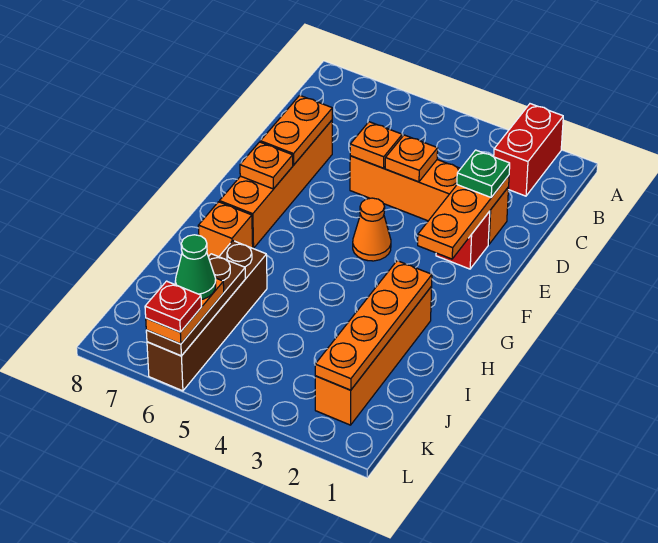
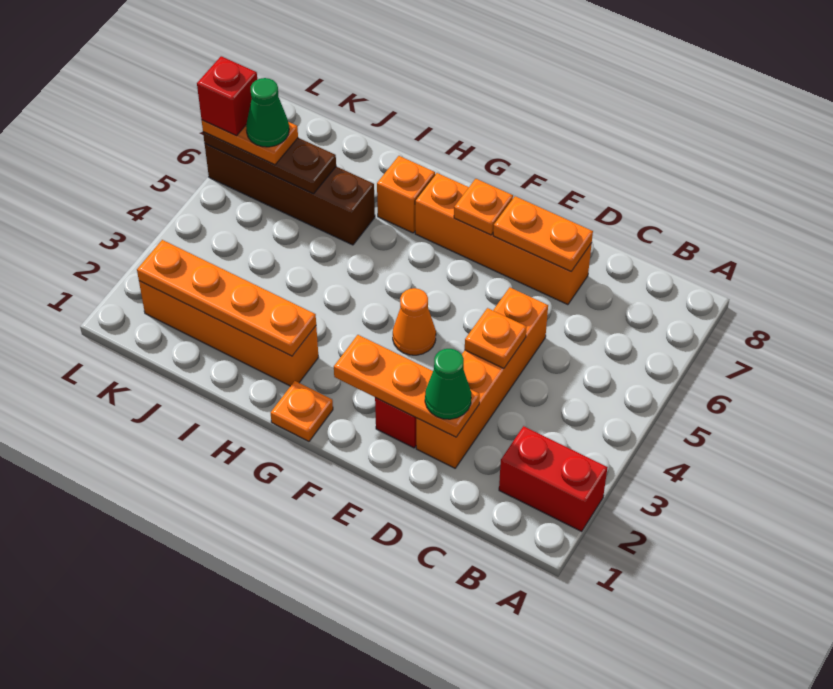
green 1x1 plate [457,150,510,197] -> green 1x1 cone [425,349,471,419]
orange 1x1 plate [350,122,402,168] -> orange 1x1 plate moved to [271,381,333,441]
red 1x1 plate [145,281,202,332] -> red 1x1 brick [197,56,257,136]

